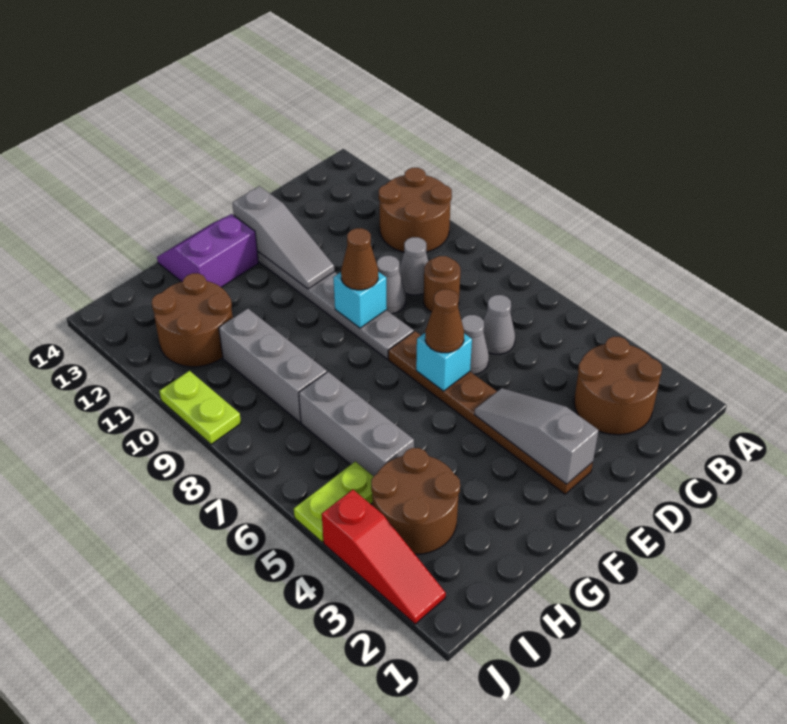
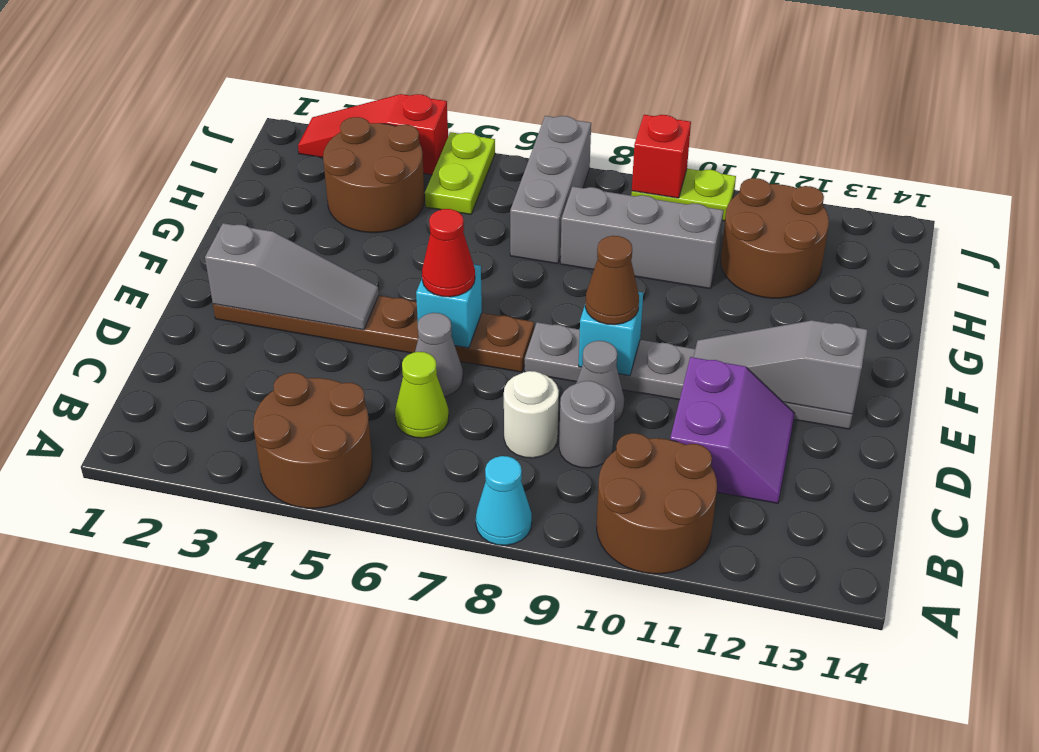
none -> cyan 1x1 cone [476,456,532,545]
brown 2x2 round brick [574,337,662,435] -> brown 2x2 round brick moved to [253,373,372,508]
grey 1x1 cone [484,295,515,354] -> lime 1x1 cone [395,352,449,438]
brown 1x1 round brick [424,256,461,312] -> white 1x1 round brick [504,371,559,458]
grey 1x1 cone [399,237,428,295] -> grey 1x1 round brick [559,381,615,468]
brown 1x1 cone [425,289,464,353] -> red 1x1 cone [422,209,475,297]
purple 2x2 slope [157,214,258,287] -> purple 2x2 slope moved to [670,357,795,503]
grey 1x3 brick [299,372,414,476] -> grey 1x3 brick turned to [510,116,591,264]
none -> red 1x1 brick [632,115,691,198]

